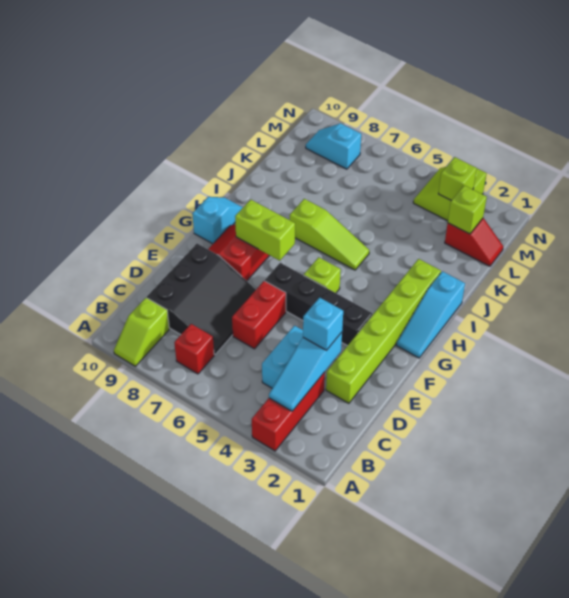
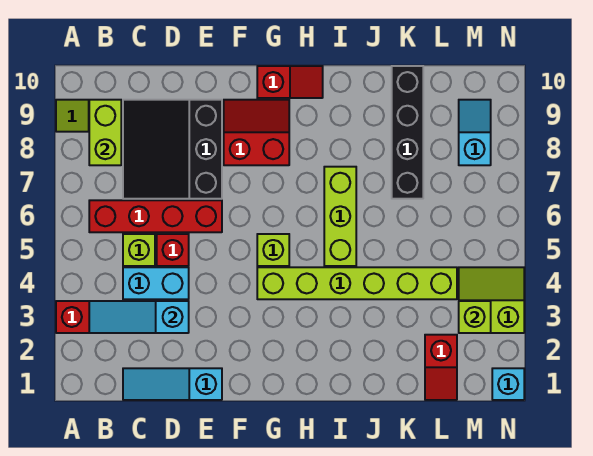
red 1x1 brick [174,324,214,374] -> red 1x1 brick moved to [157,234,189,266]
black 3x3 slope [147,244,256,355] -> black 3x3 slope turned to [123,100,222,199]
lime 1x6 brick [326,259,441,403] -> lime 1x6 brick moved to [257,267,457,299]
cyan 1x1 brick [303,298,343,350] -> cyan 1x1 brick moved to [492,368,524,400]
red 1x2 brick [232,281,286,349] -> red 1x4 brick [89,200,222,232]
black 1x4 brick [265,263,372,346] -> black 1x4 brick moved to [392,66,423,199]
cyan 1x3 slope [396,271,465,358] -> cyan 1x3 slope moved to [123,368,222,400]
lime 1x2 brick [235,200,295,261] -> lime 1x2 brick moved to [89,100,121,165]
cyan 1x2 slope [192,197,243,244] -> red 1x2 slope [257,66,323,98]
lime 1x3 slope [290,199,369,270] -> lime 1x3 brick [324,167,356,266]
lime 1x1 brick [448,185,487,234] -> lime 1x1 brick moved to [123,234,155,266]

